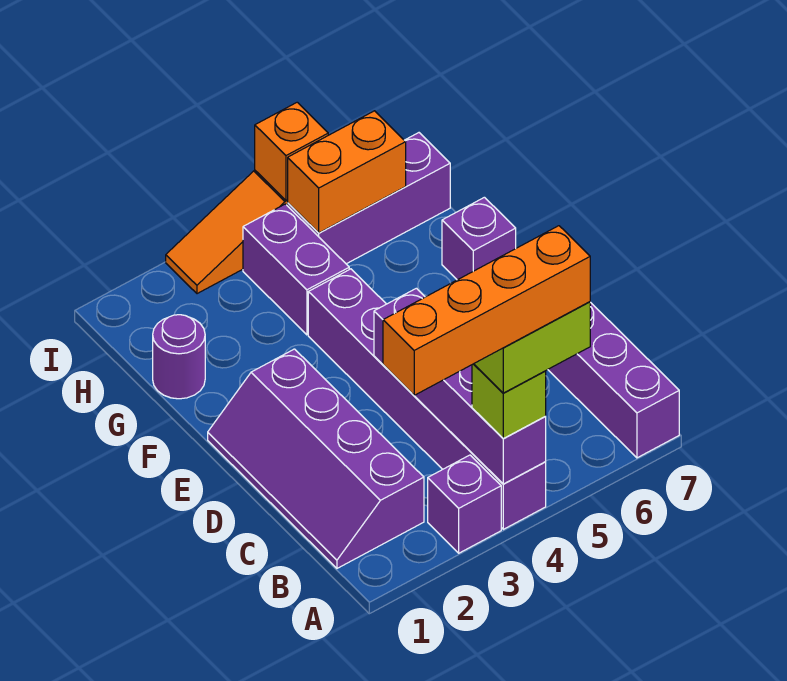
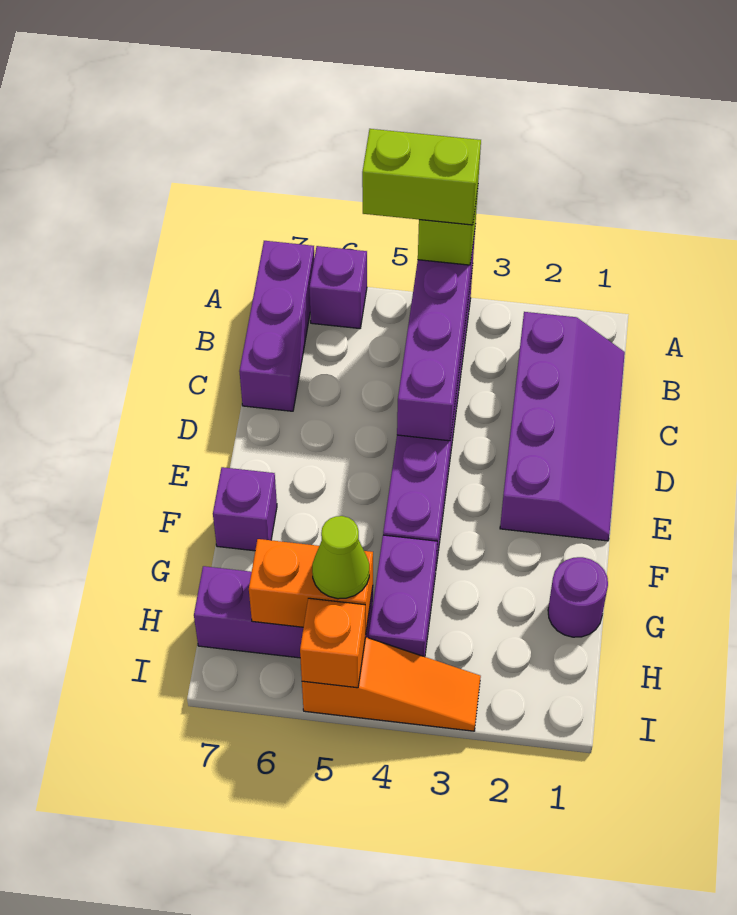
orange 1x4 brick [383,226,590,395] -> none
purple 1x1 brick [428,455,501,553] -> purple 1x1 brick moved to [309,246,367,329]
none -> lime 1x1 cone [312,516,369,599]

